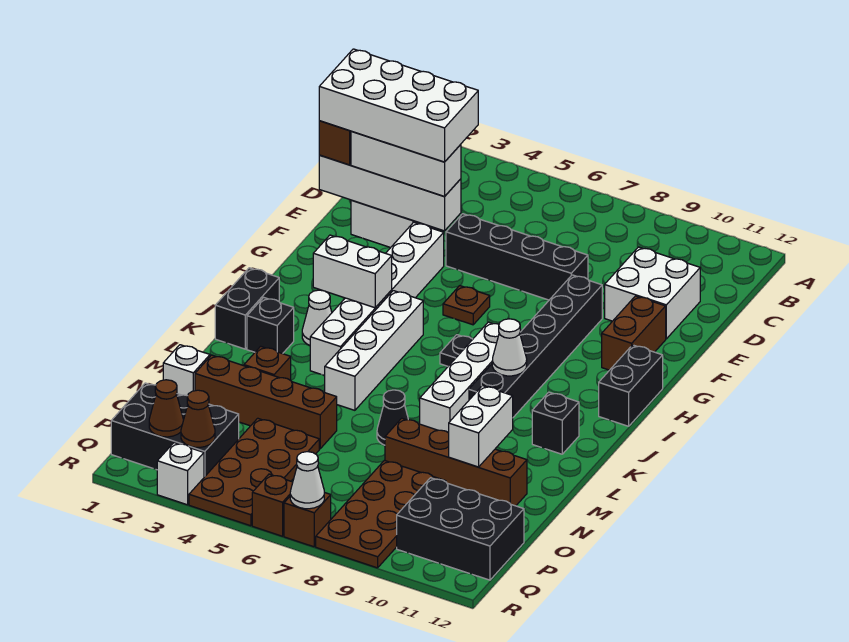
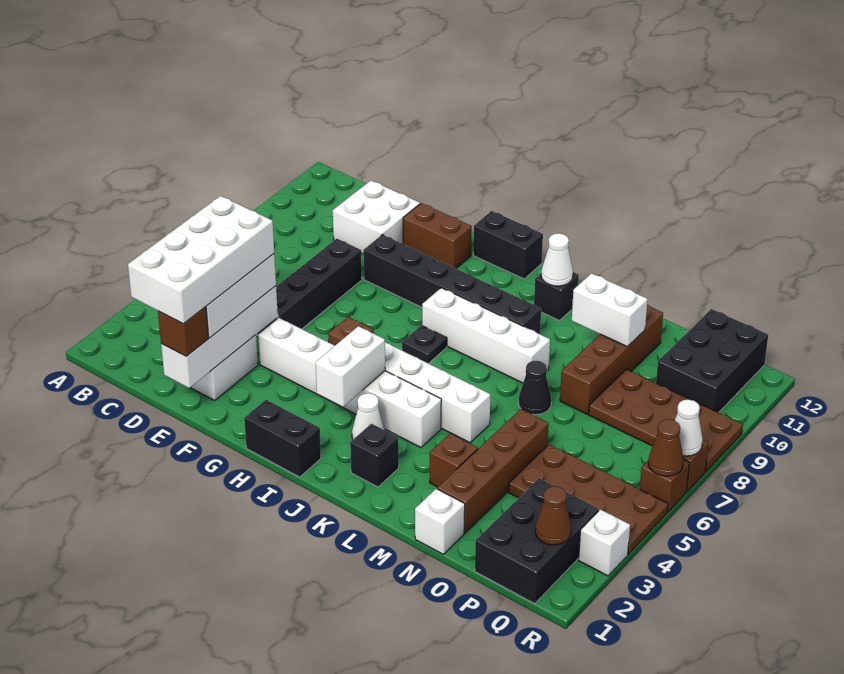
black 1x2 brick [215,268,279,349] -> black 1x2 brick moved to [244,400,321,477]
white 1x1 cone [492,319,527,376] -> white 1x1 cone moved to [541,233,573,286]
brown 1x1 cone [181,390,215,447] -> brown 1x1 cone moved to [648,419,684,476]

